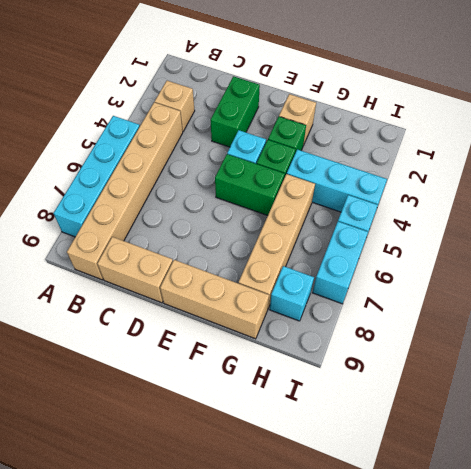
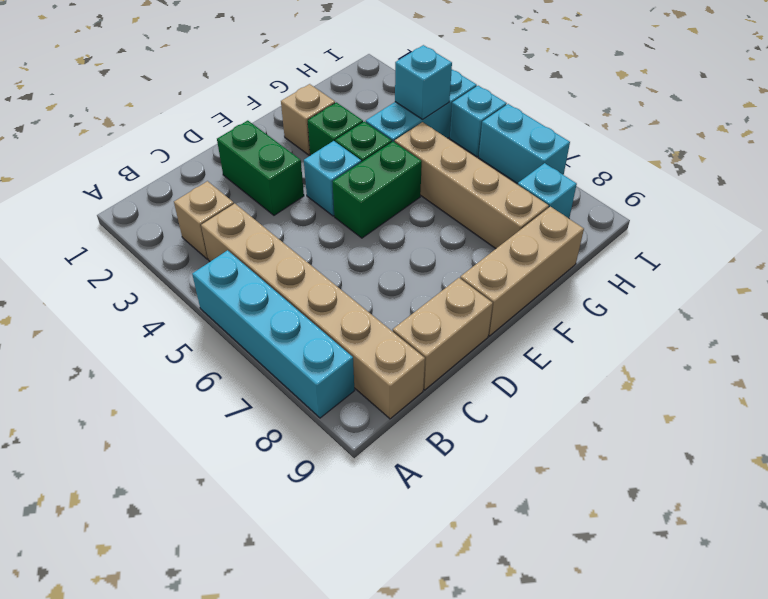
none -> cyan 1x1 brick [395,45,452,119]

